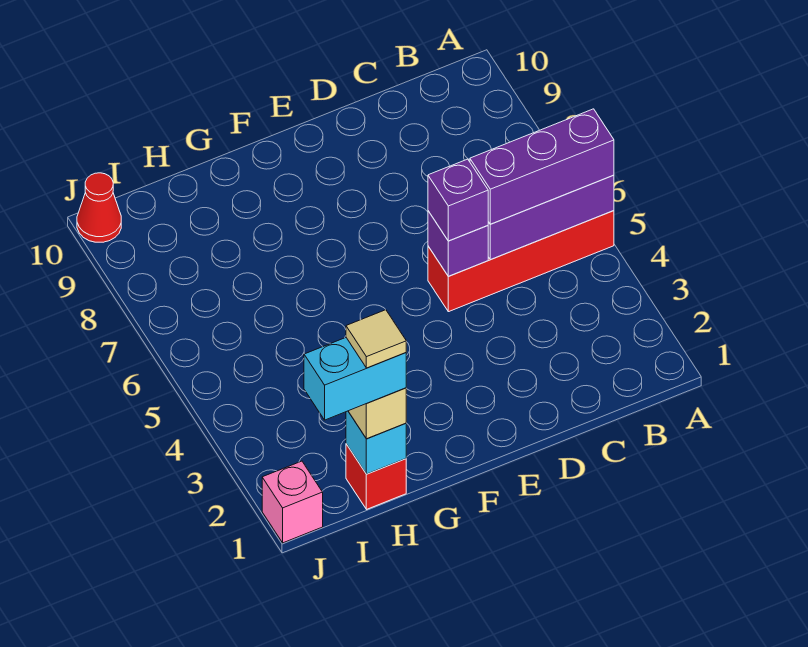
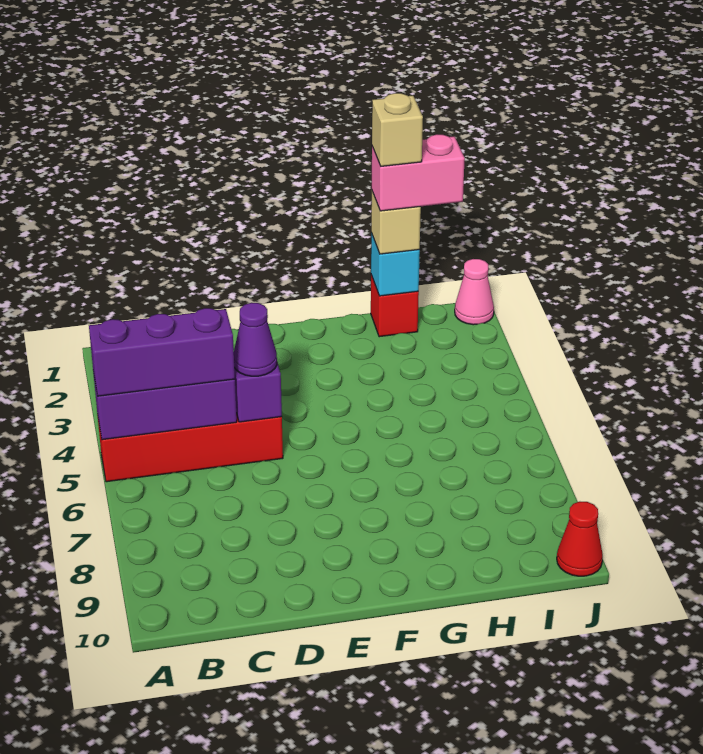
purple 1x1 brick [428,159,488,241] -> purple 1x1 cone [234,303,277,376]
cyan 1x2 brick [304,338,406,420] -> pink 1x2 brick [372,134,465,211]
tan 1x1 tile [346,310,406,368] -> tan 1x1 brick [372,93,423,166]
pink 1x1 brick [262,461,323,543] -> pink 1x1 cone [455,259,494,325]

